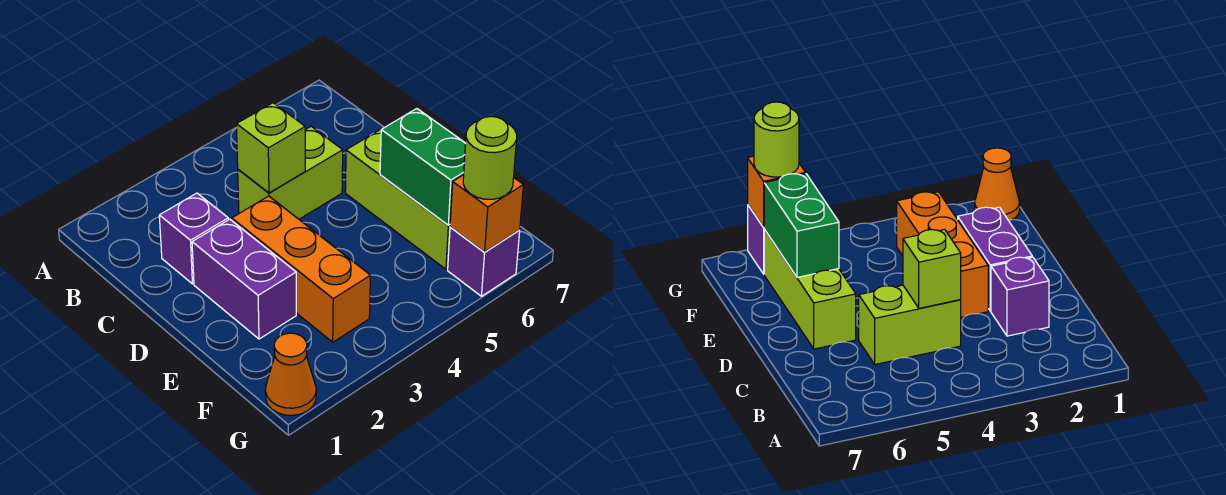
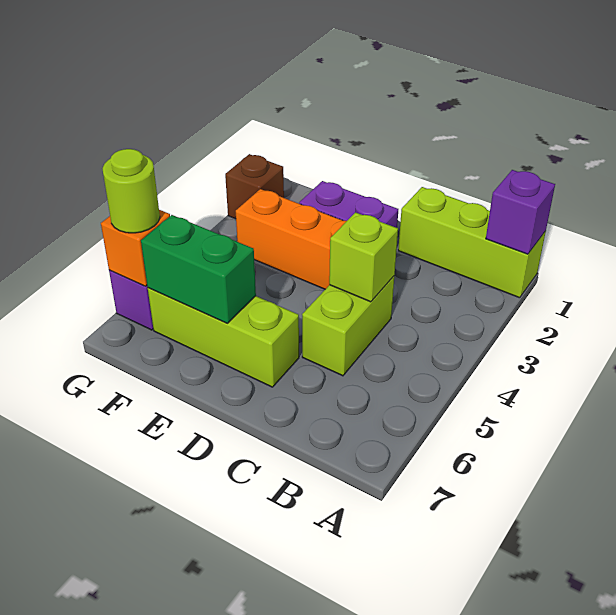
none -> lime 1x3 brick [398,187,546,298]
purple 1x1 brick [159,193,228,284] -> purple 1x1 brick moved to [486,170,555,254]
orange 1x1 cone [265,333,316,415] -> none
none -> brown 1x1 brick [225,154,284,219]

